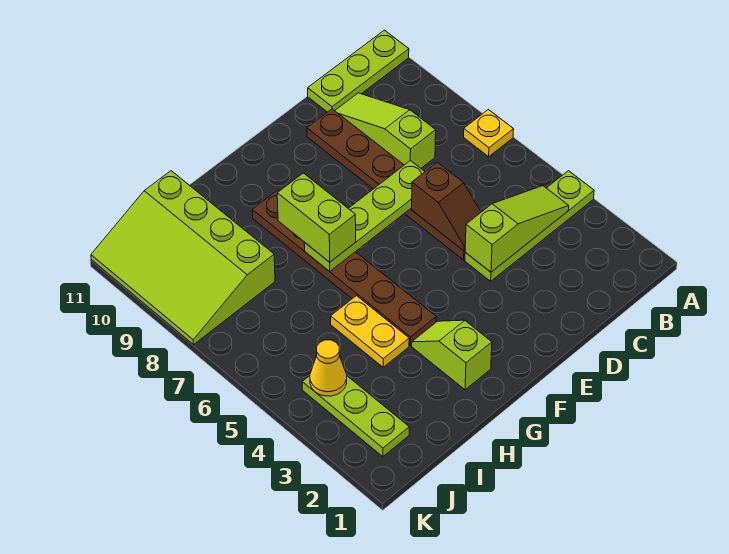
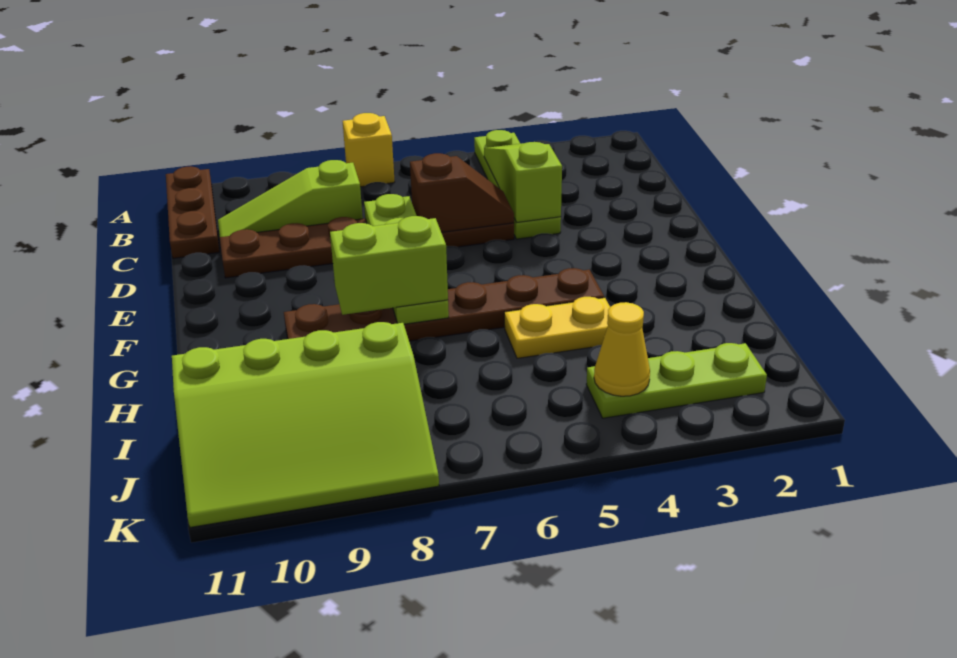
yellow 1x1 plate [464,110,514,157] -> yellow 1x1 brick [343,113,395,187]
lime 1x3 plate [308,30,409,112] -> brown 1x3 plate [166,166,220,258]
lime 1x2 slope [412,320,492,390] -> none

